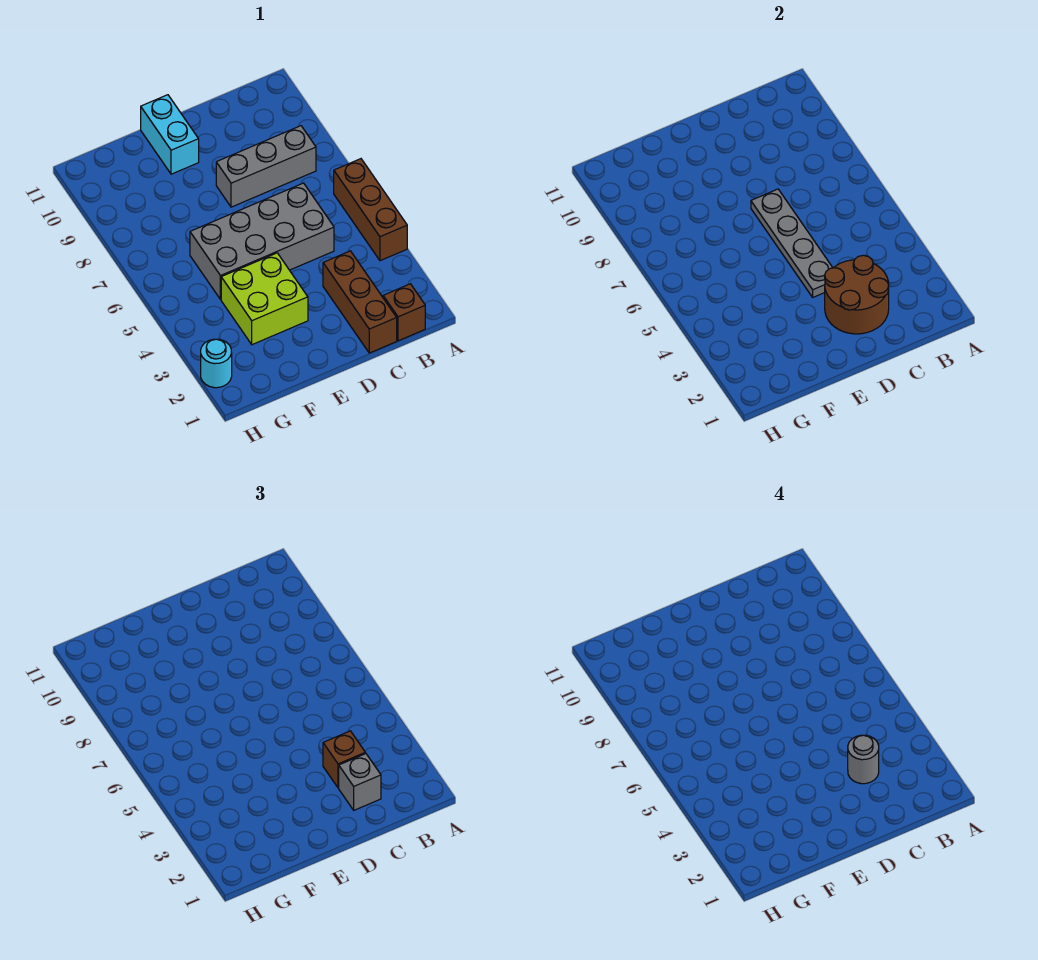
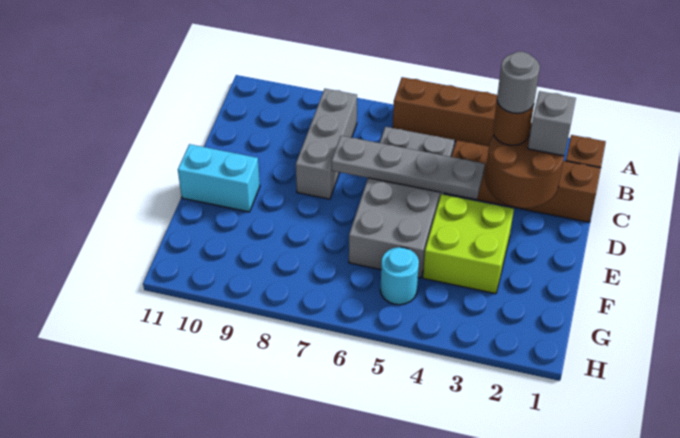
brown 1x3 brick [323,251,397,353] -> brown 1x4 brick [448,140,601,222]
brown 1x1 brick [323,731,365,788] -> brown 1x1 round brick [493,102,534,145]
cyan 1x1 round brick [201,339,232,388] -> cyan 1x1 round brick moved to [380,247,419,305]

